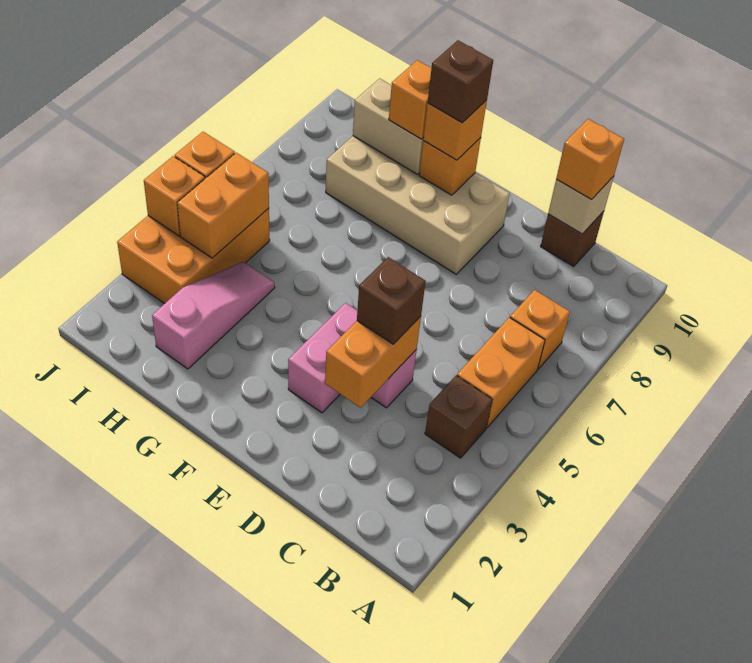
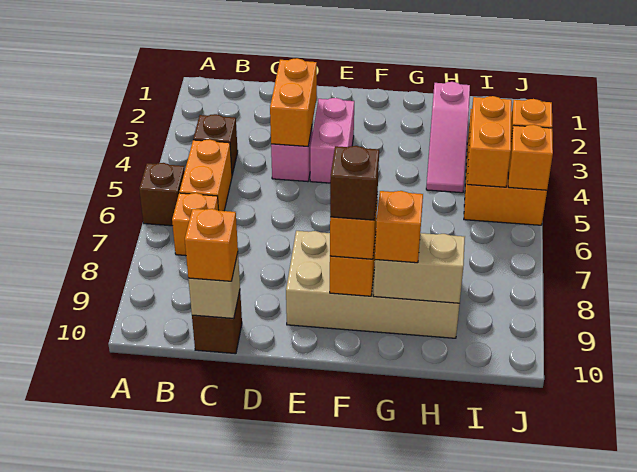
brown 1x1 brick [357,257,426,344] -> brown 1x1 brick moved to [139,163,185,226]

